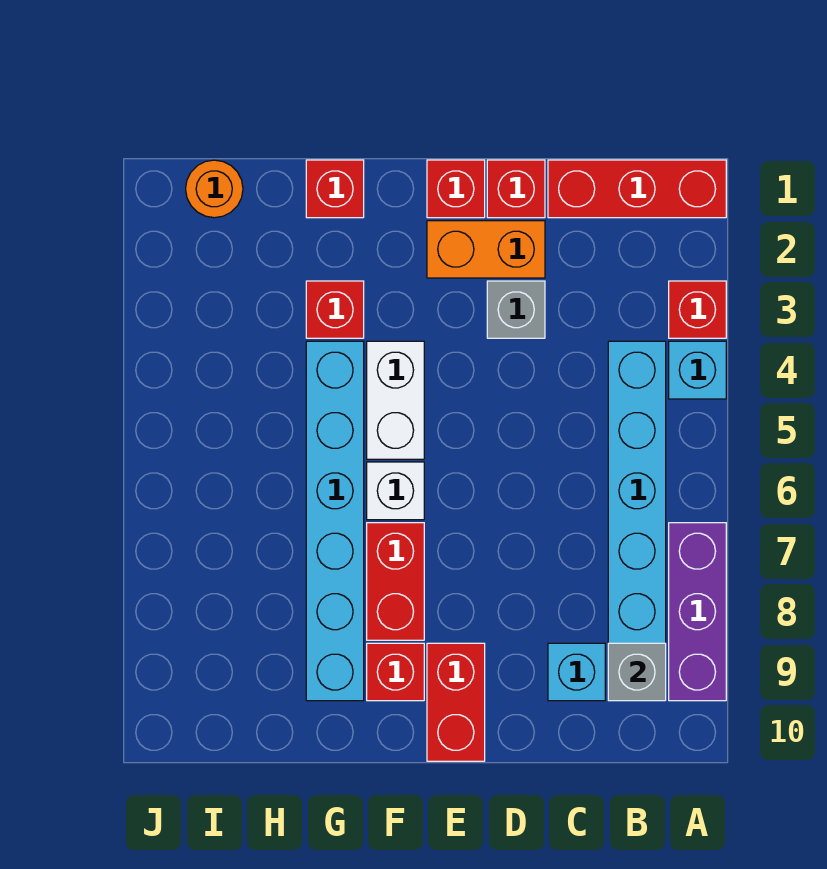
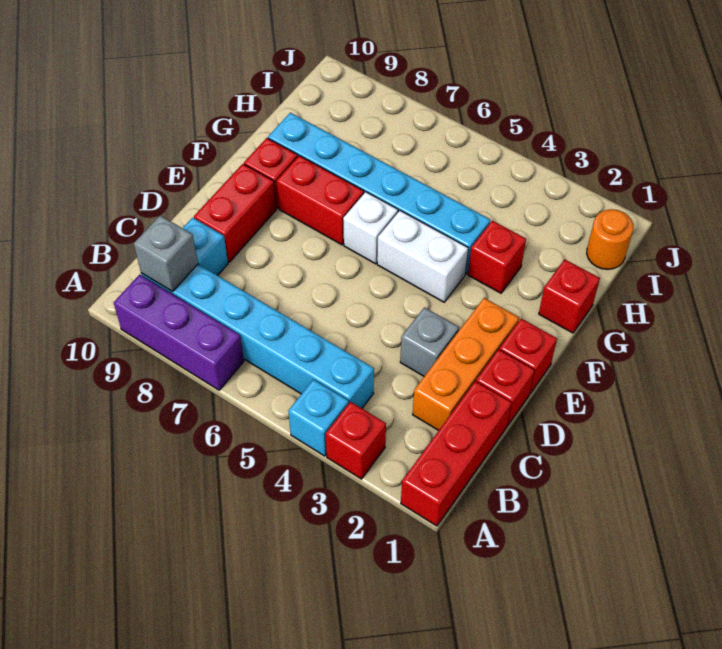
orange 1x2 brick [427,221,545,278] -> orange 1x3 brick [413,298,519,430]
red 1x2 brick [427,643,485,761] -> red 1x2 brick turned to [194,164,276,262]

